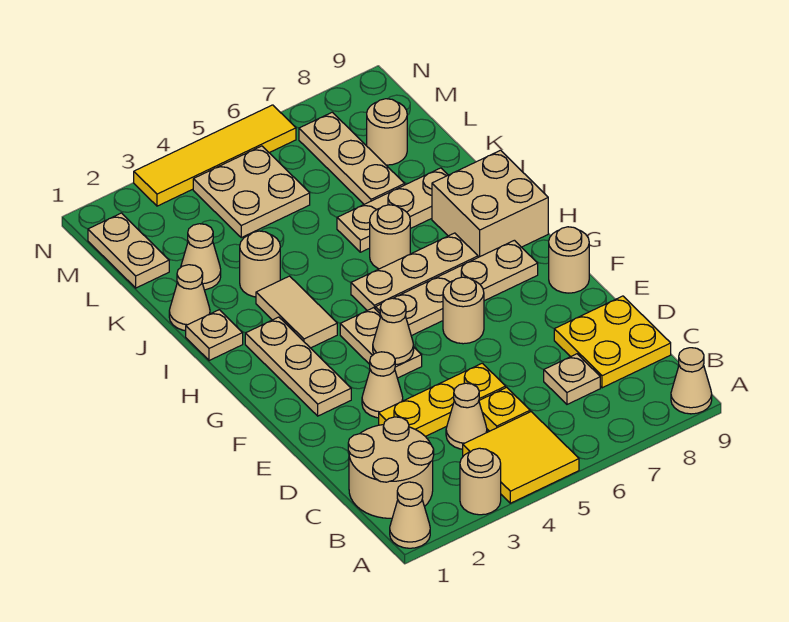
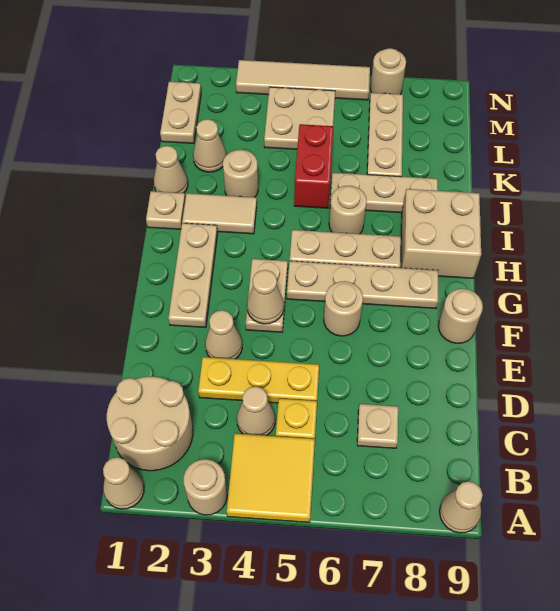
yellow 2x2 plate [554,296,671,388] -> none
tan 1x2 tile [256,276,337,348] -> tan 1x2 tile turned to [182,193,257,234]
none -> red 1x2 brick [294,124,333,208]
tan 1x1 round brick [367,99,407,165] -> tan 1x1 round brick moved to [370,48,406,94]
yellow 1x4 tile [134,105,296,206] -> tan 1x4 tile [236,60,370,100]

